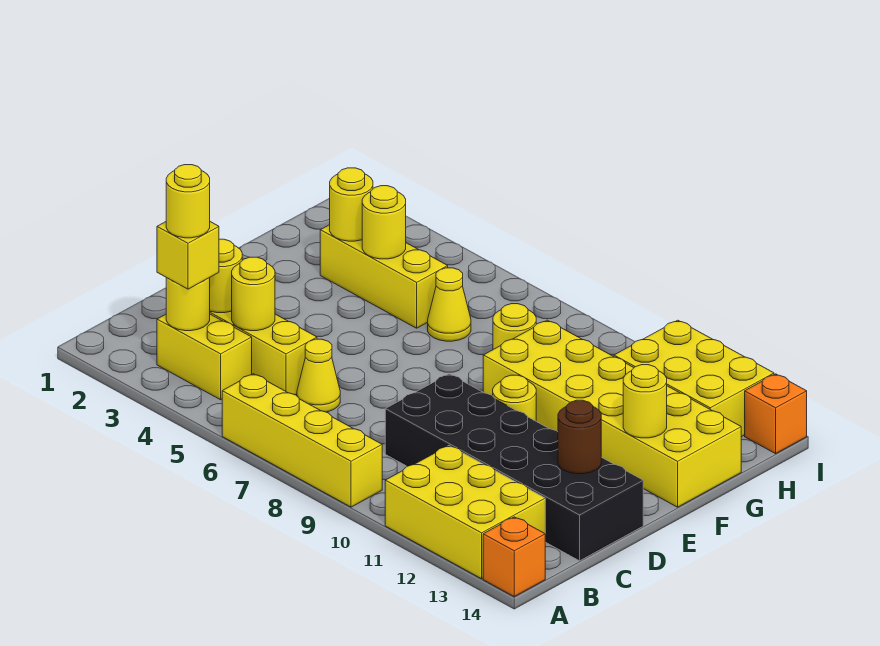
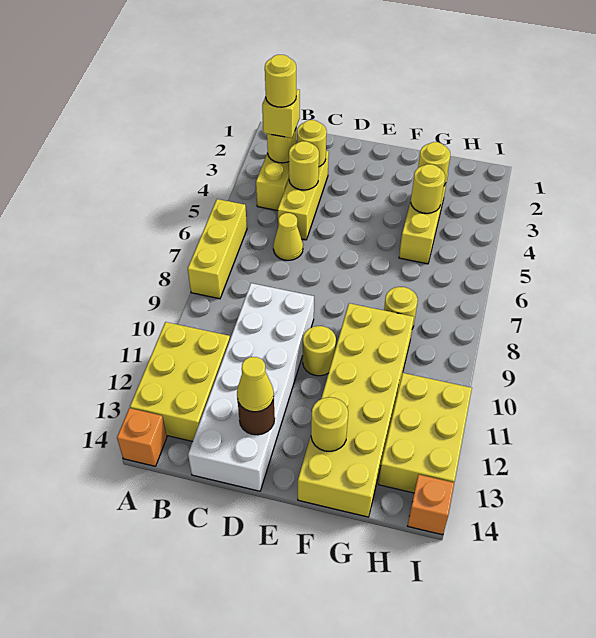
yellow 1x4 brick [222,374,382,507] -> yellow 1x3 brick [188,199,247,299]
black 2x6 brick [385,374,643,561] -> white 2x6 brick [188,283,314,491]
yellow 1x1 cone [428,268,471,341] -> yellow 1x1 cone moved to [237,357,274,412]

